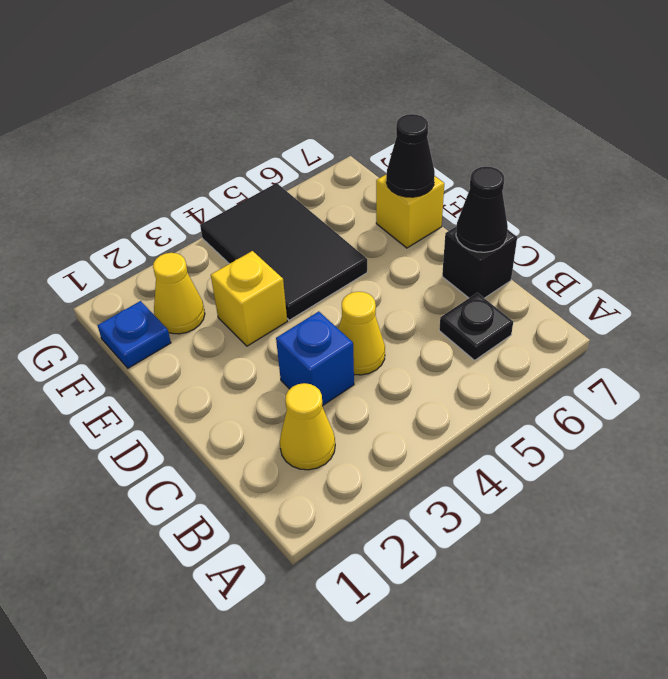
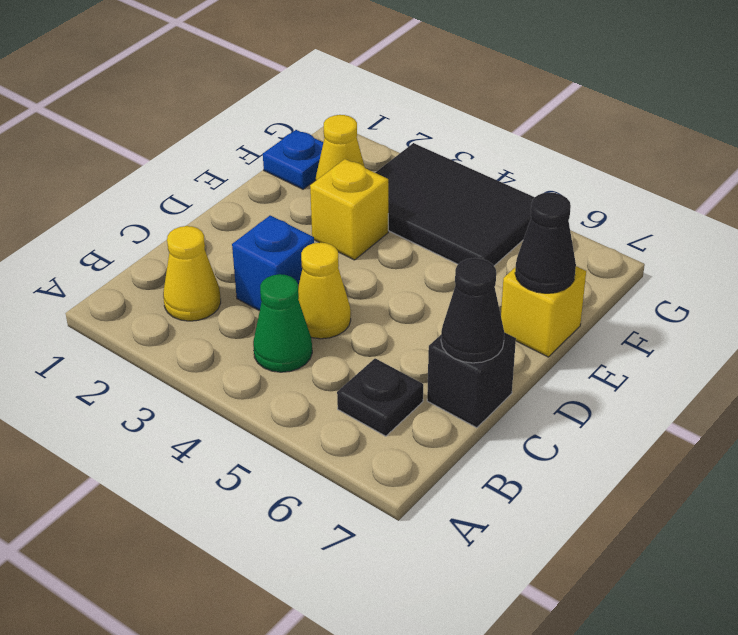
none -> green 1x1 cone [253,274,312,372]
black 2x3 tile [200,183,367,320] -> black 2x3 tile turned to [375,143,535,266]

